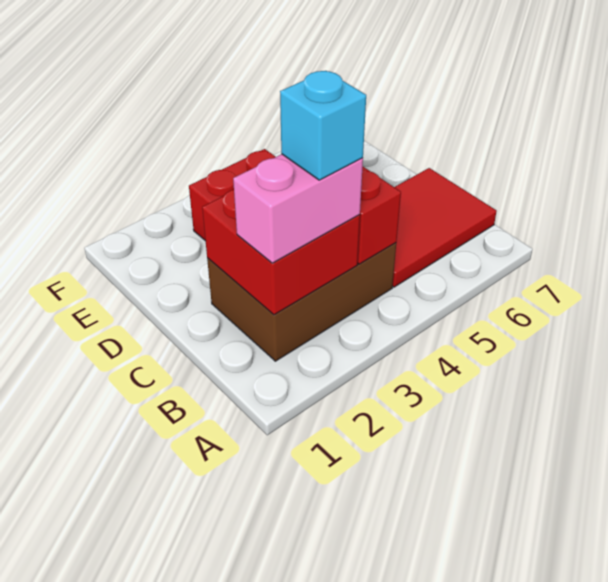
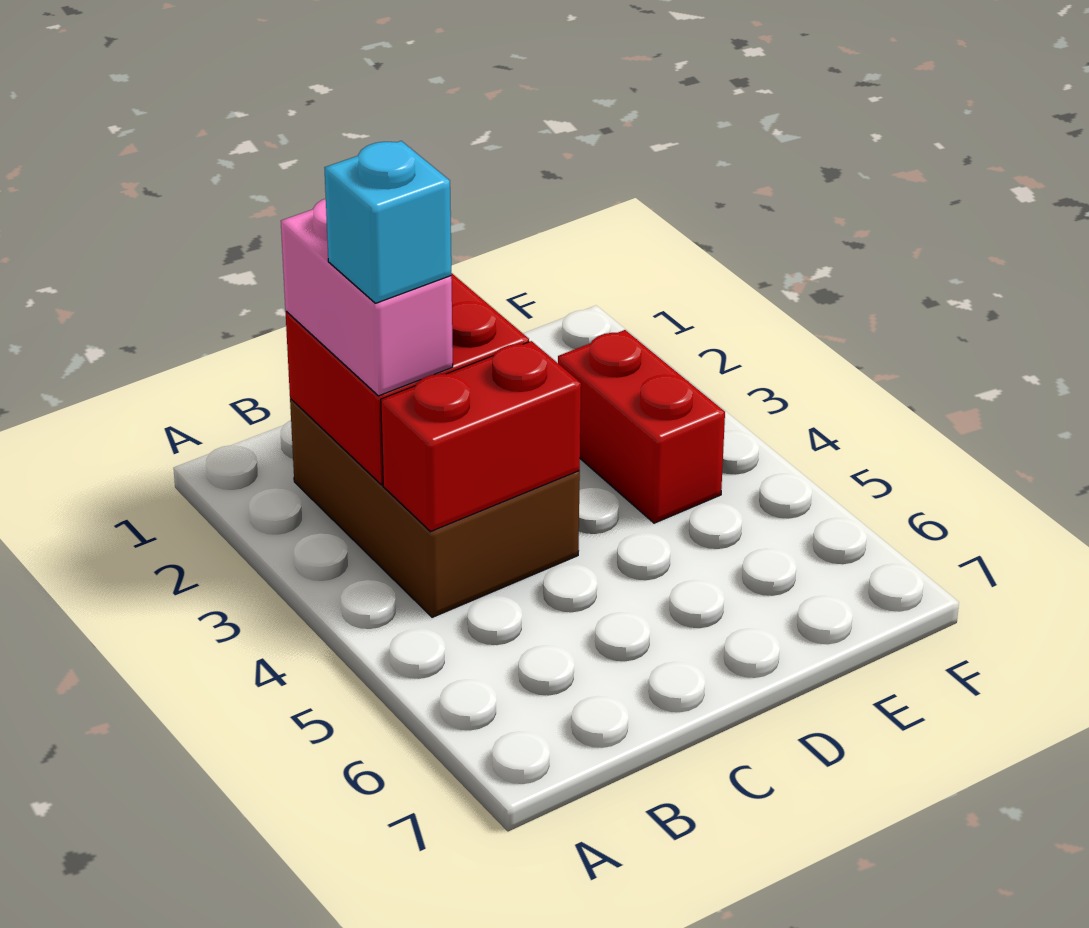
red 2x3 tile [392,168,497,287] -> none

